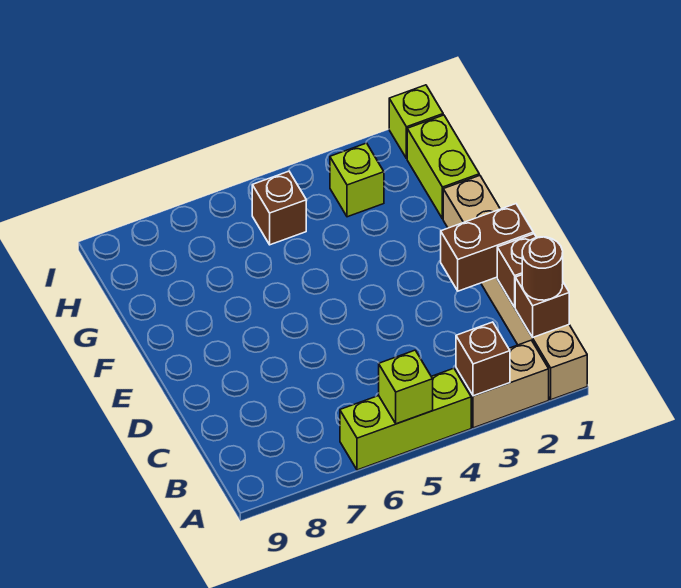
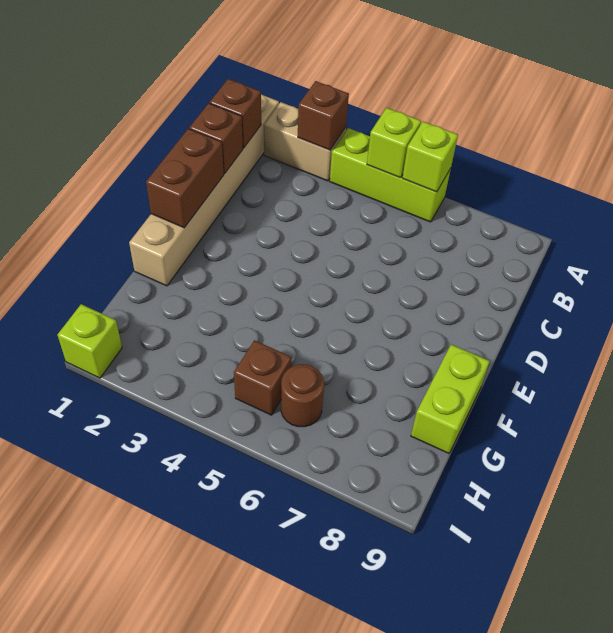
brown 1x1 round brick [522,237,563,300] -> brown 1x1 round brick moved to [281,364,324,427]
brown 1x2 brick [441,204,533,291] -> brown 1x2 brick turned to [146,129,224,228]
lime 1x2 brick [407,115,479,219] -> lime 1x2 brick moved to [411,344,490,453]
lime 1x1 brick [330,143,384,217] -> lime 1x1 brick moved to [402,122,458,192]

